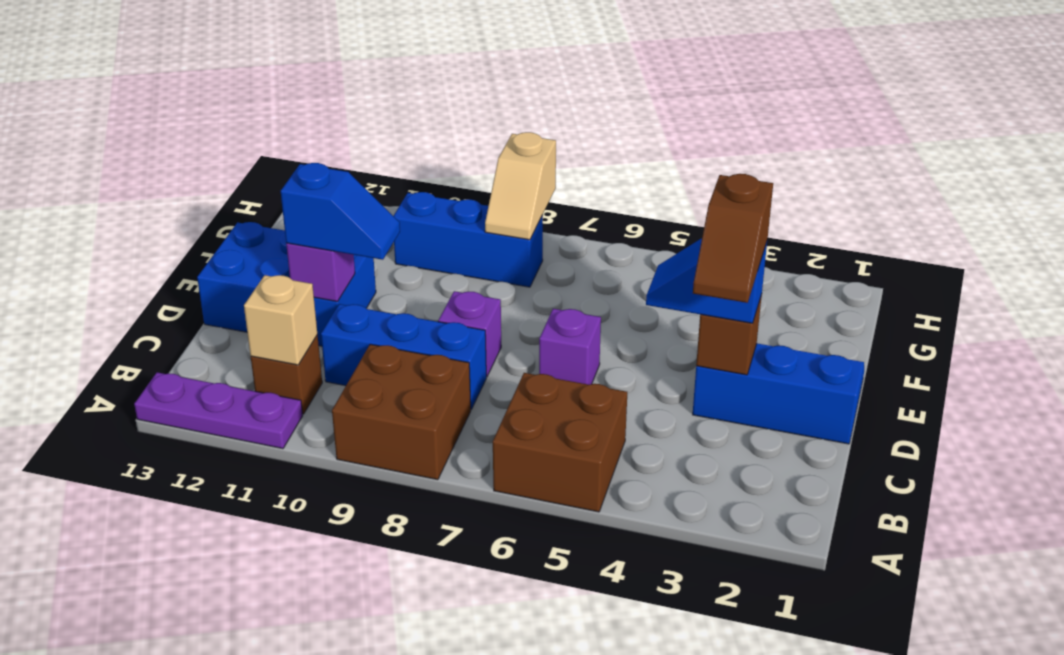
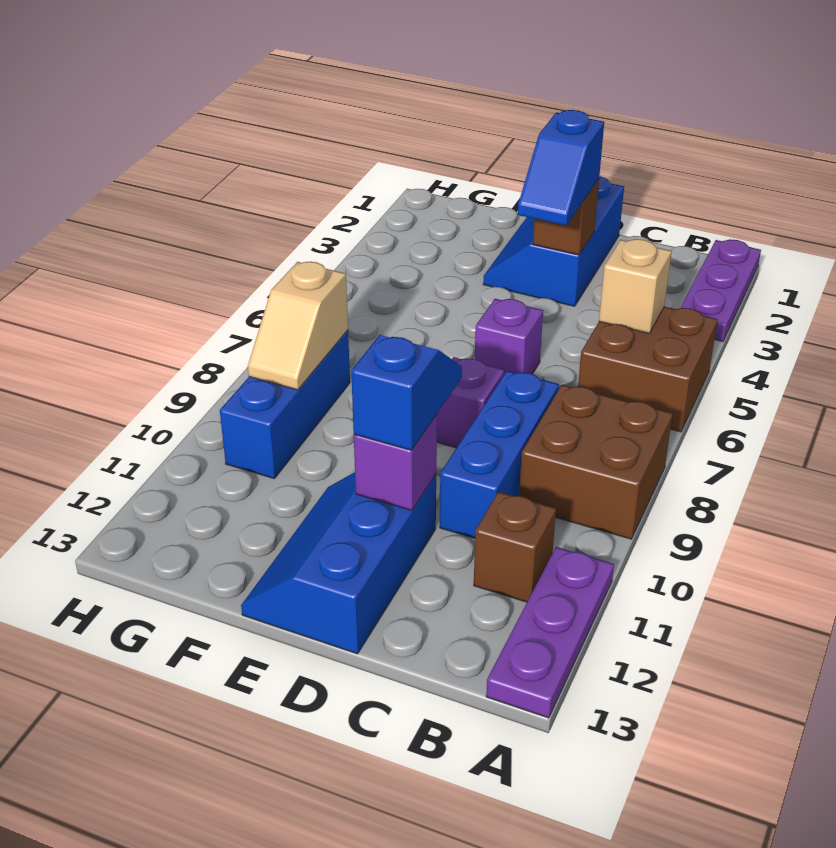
none -> purple 1x3 plate [681,239,761,342]
tan 1x1 brick [244,275,317,365] -> tan 1x1 brick moved to [599,239,672,333]
brown 1x2 slope [693,174,773,303] -> none
blue 2x3 brick [197,222,376,346] -> blue 2x3 slope [241,472,436,654]
tan 1x2 slope [485,132,556,240] -> tan 1x2 slope turned to [248,262,348,390]

